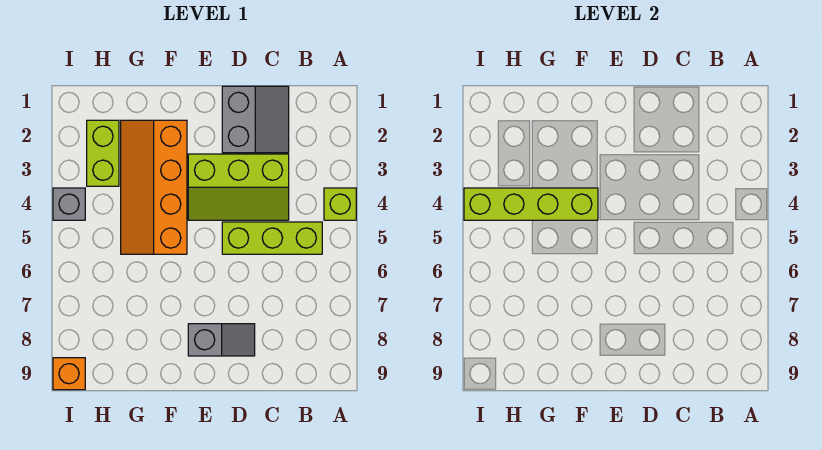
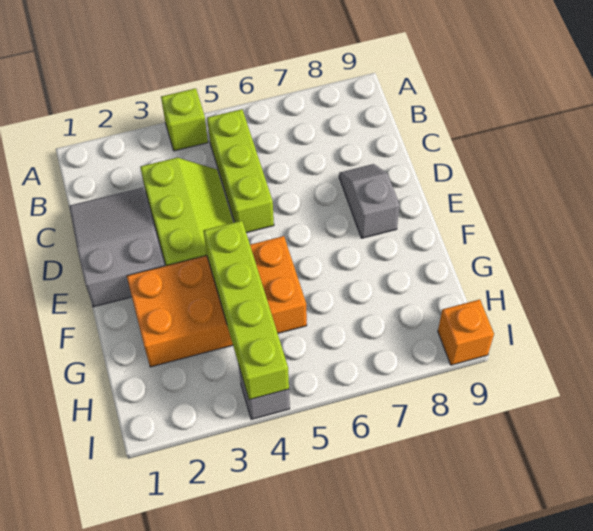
grey 2x2 slope [222,86,289,153] -> grey 2x3 slope [69,188,165,307]
orange 2x4 slope [121,120,187,254] -> orange 2x4 brick [127,236,307,367]
lime 1x2 brick [87,120,119,186] -> none

